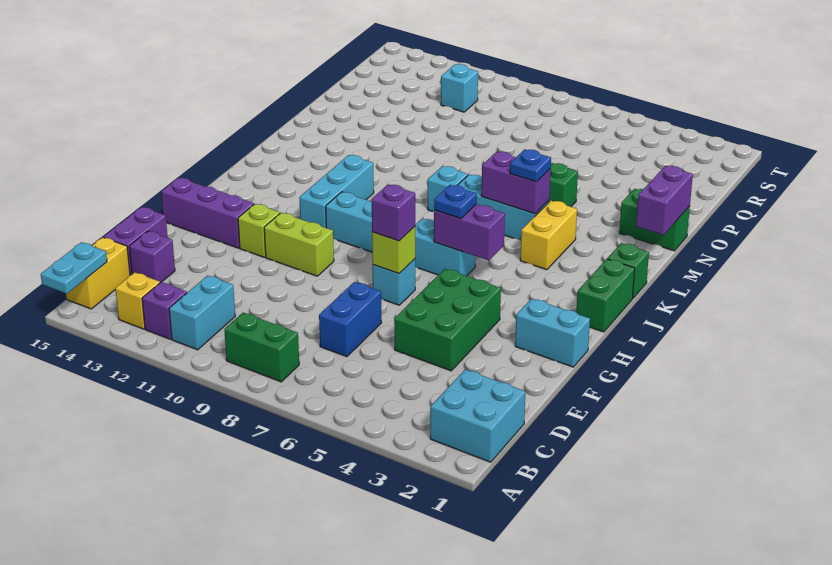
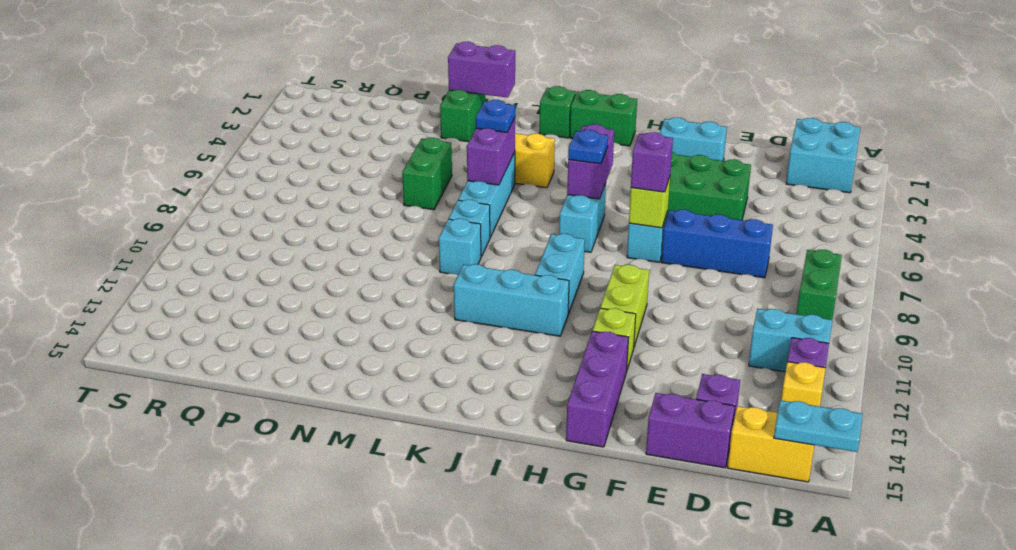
blue 1x2 brick [319,282,382,357] -> blue 1x3 brick [662,210,773,278]
cyan 1x2 brick [515,299,590,367] -> cyan 1x2 brick turned to [660,118,727,161]
cyan 1x1 brick [441,64,478,112] -> cyan 1x1 brick moved to [439,219,481,275]

